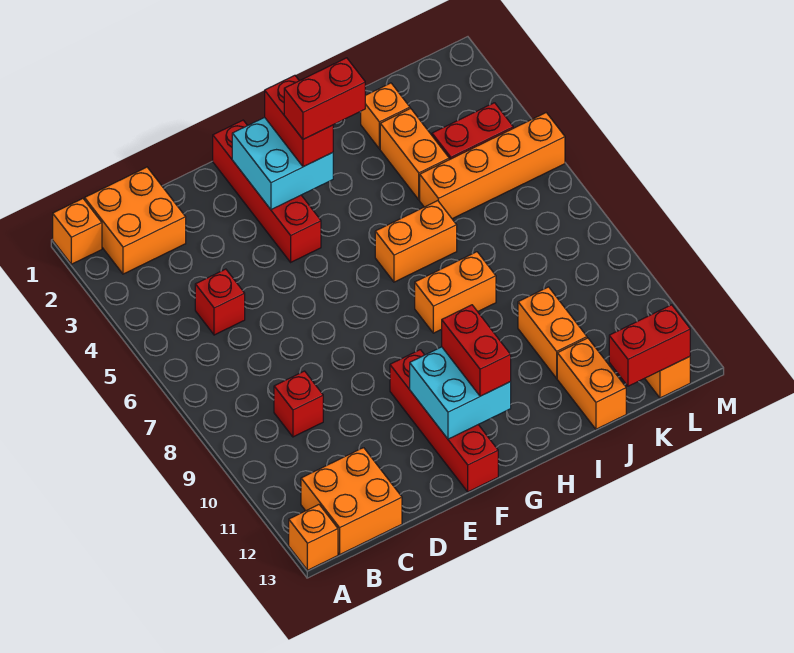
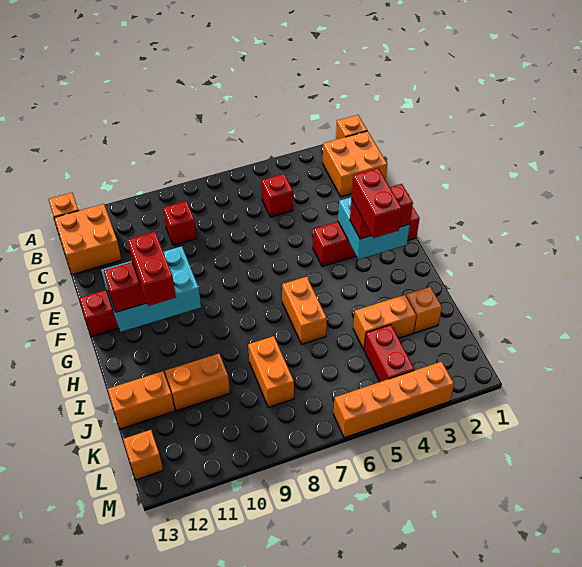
cyan 2x2 brick [410,347,511,439] -> cyan 2x3 brick [101,246,201,332]
orange 1x2 brick [415,252,496,333] -> orange 1x2 brick moved to [248,336,294,408]
orange 1x4 brick [420,113,565,219] -> orange 1x4 brick turned to [333,362,454,438]
red 1x2 brick [609,305,690,386] -> red 1x2 brick moved to [128,232,176,306]

